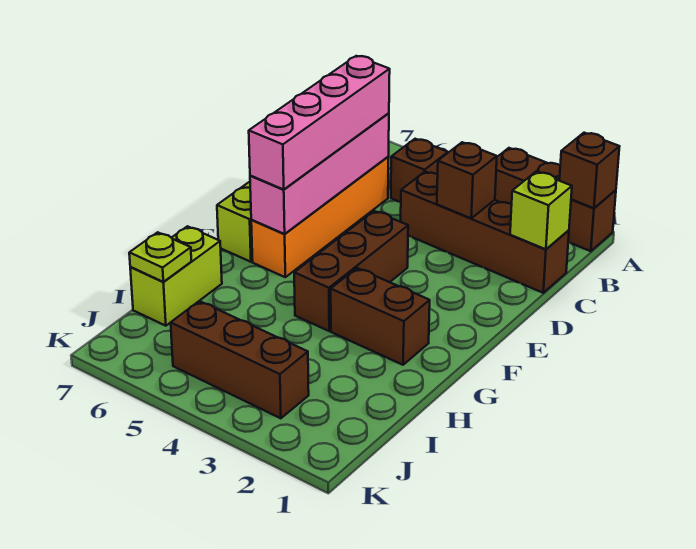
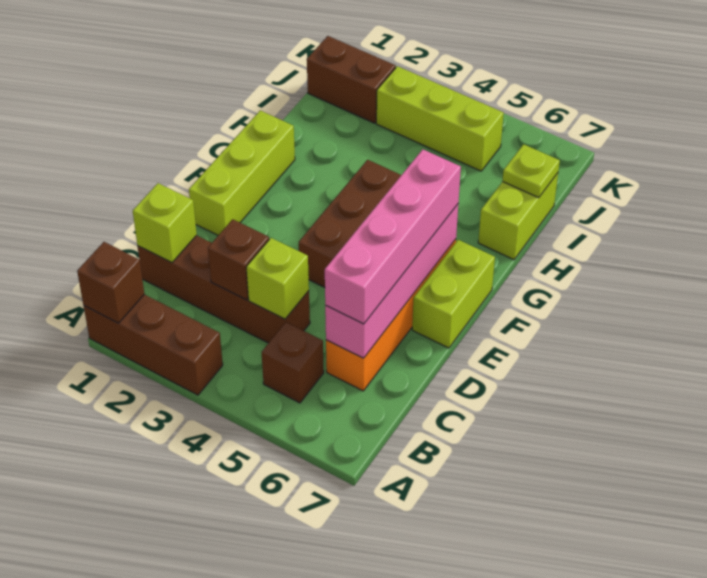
none -> lime 1x1 brick [246,238,309,319]
none -> lime 1x3 brick [189,111,295,235]
brown 1x2 brick [331,268,430,365] -> brown 1x2 brick moved to [307,36,396,123]
brown 1x3 brick [171,301,309,418] -> lime 1x3 brick [376,66,504,171]

